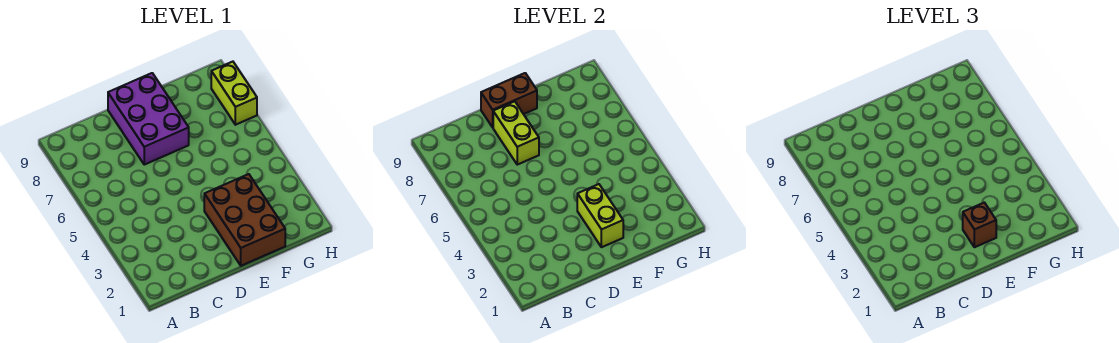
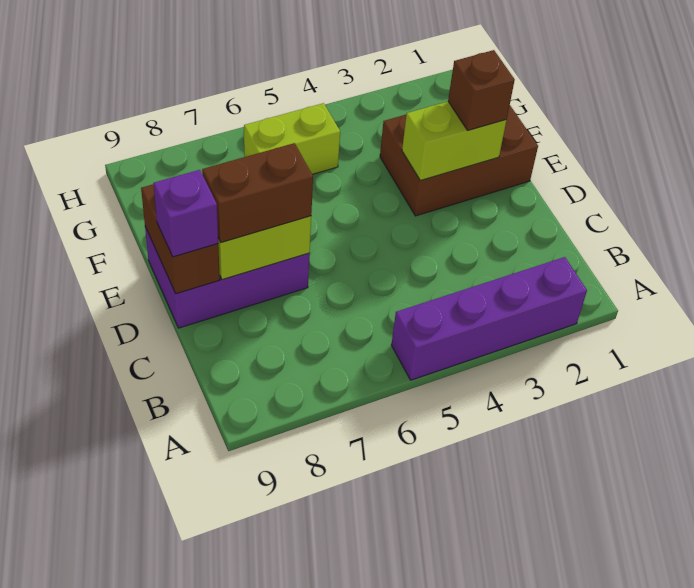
none -> purple 1x4 brick [391,257,587,380]
none -> brown 1x2 brick [202,143,313,243]
none -> purple 1x1 brick [153,170,218,257]
lime 1x2 brick [211,62,257,125] -> lime 1x2 brick moved to [244,103,340,174]

